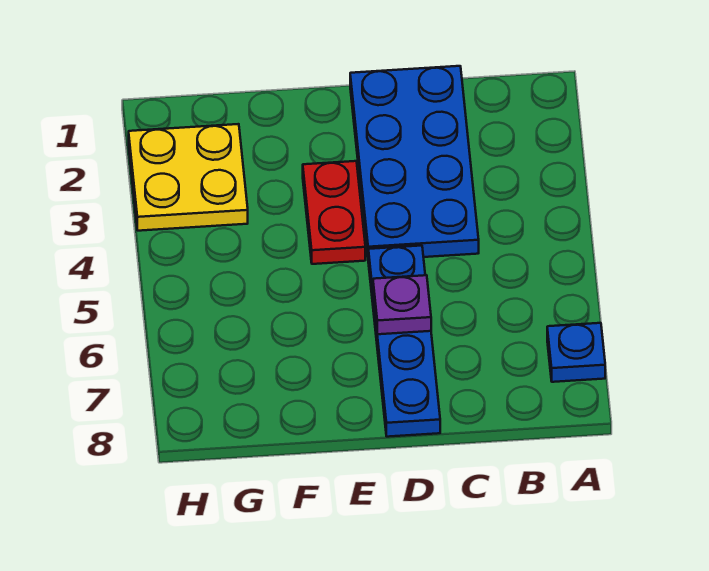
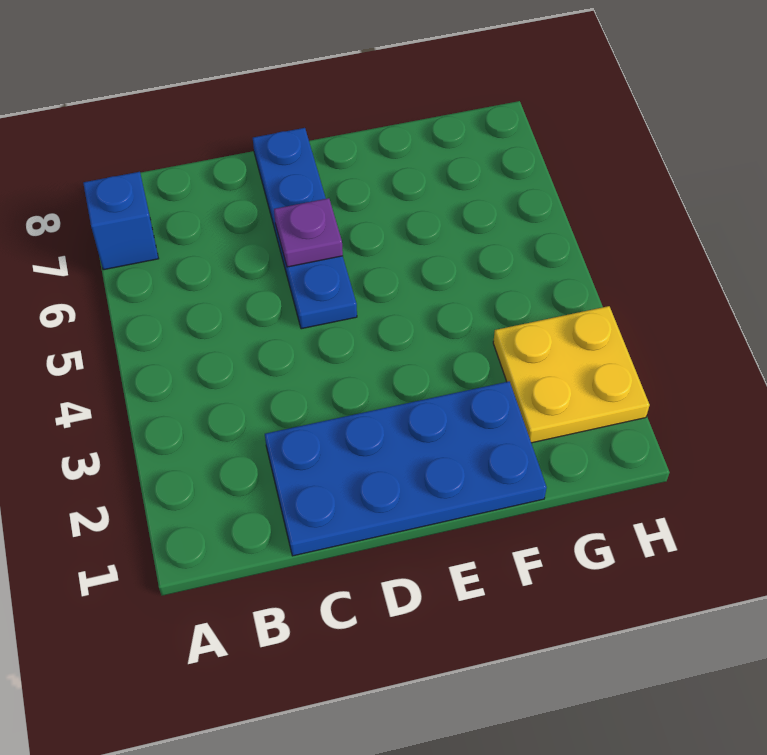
blue 1x1 plate [547,323,605,382] -> blue 1x1 brick [83,172,159,270]
blue 2x4 plate [350,66,479,257] -> blue 2x4 plate turned to [265,381,547,556]
red 1x2 plate [303,161,365,264] -> none

